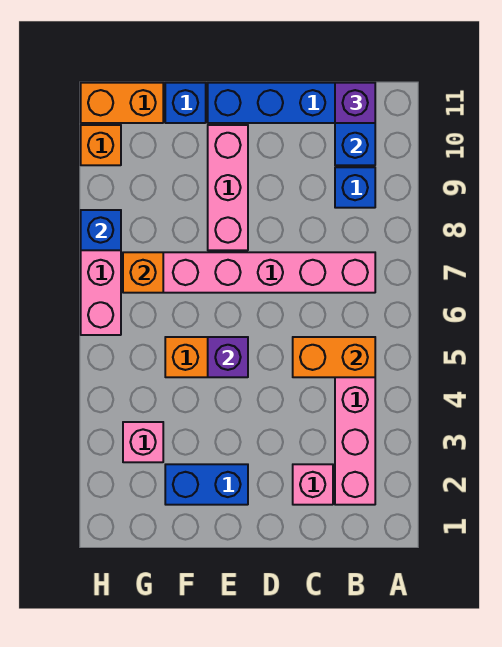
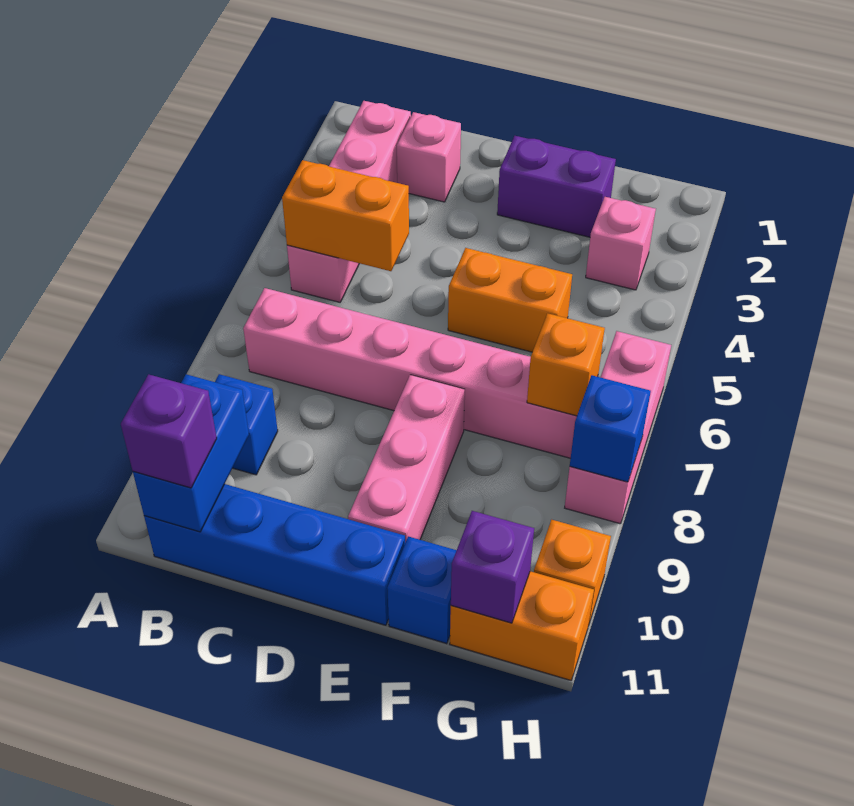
blue 1x2 brick [165,464,248,505] -> purple 1x2 brick [497,136,616,237]
purple 1x1 brick [208,337,248,377] -> purple 1x1 brick moved to [451,511,534,623]

